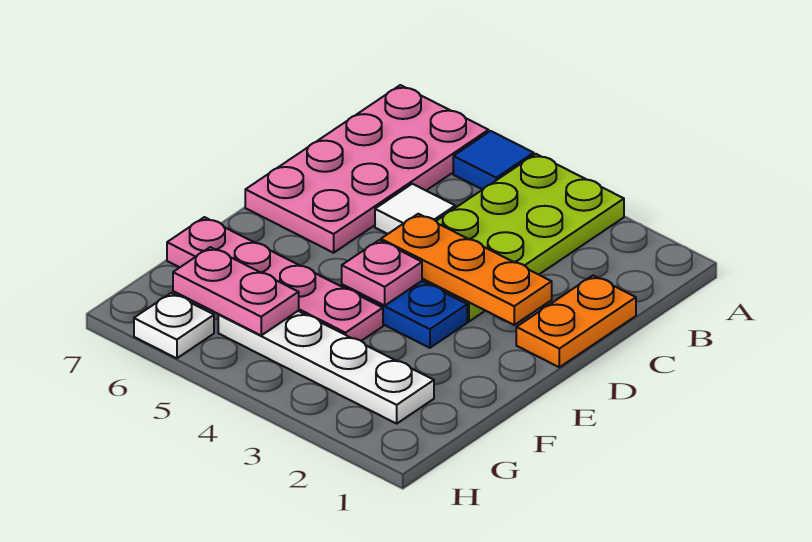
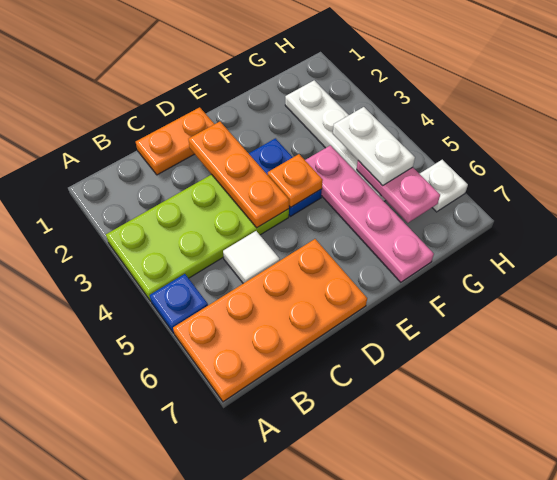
blue 1x1 tile [453,131,534,190] -> blue 1x1 plate [150,274,208,333]
pink 2x4 plate [245,85,489,253] -> orange 2x4 plate [173,239,367,402]
pink 1x1 plate [342,240,422,306] -> orange 1x1 plate [268,154,323,207]
none -> white 1x2 plate [333,107,415,186]

